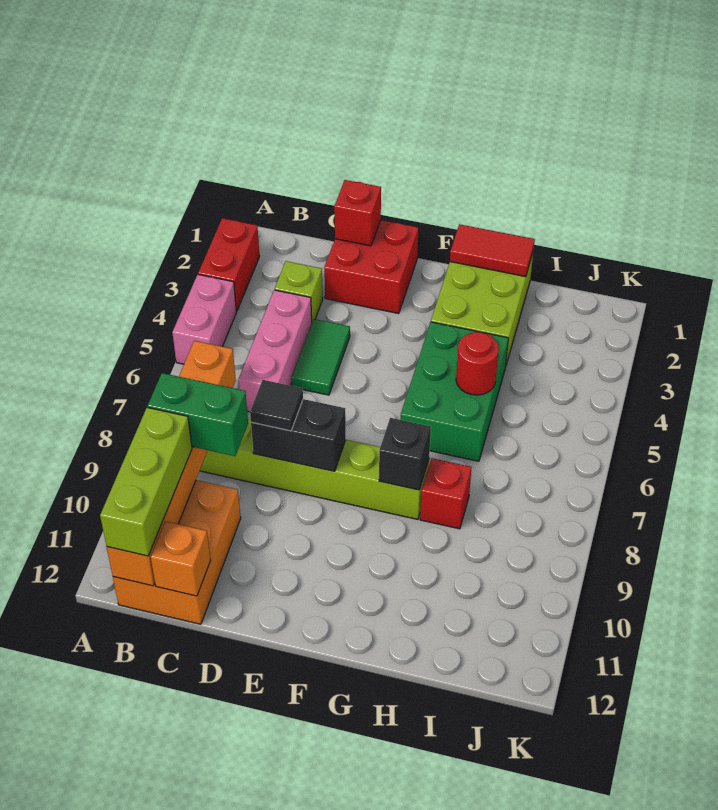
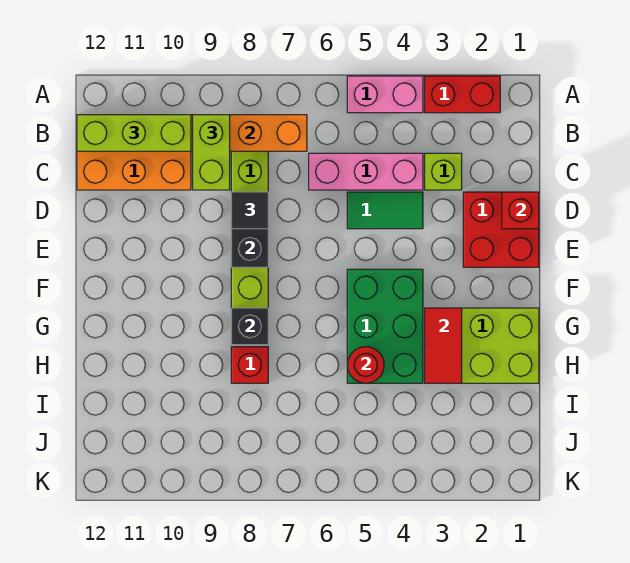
green 1x2 brick [148,373,248,456] -> lime 1x2 brick [193,115,230,190]
orange 1x1 brick [151,521,211,596] -> none
red 1x2 tile [450,224,535,277] -> red 1x2 tile moved to [425,308,462,383]
green 2x3 brick [400,322,508,461] -> green 2x3 brick turned to [347,269,423,383]

